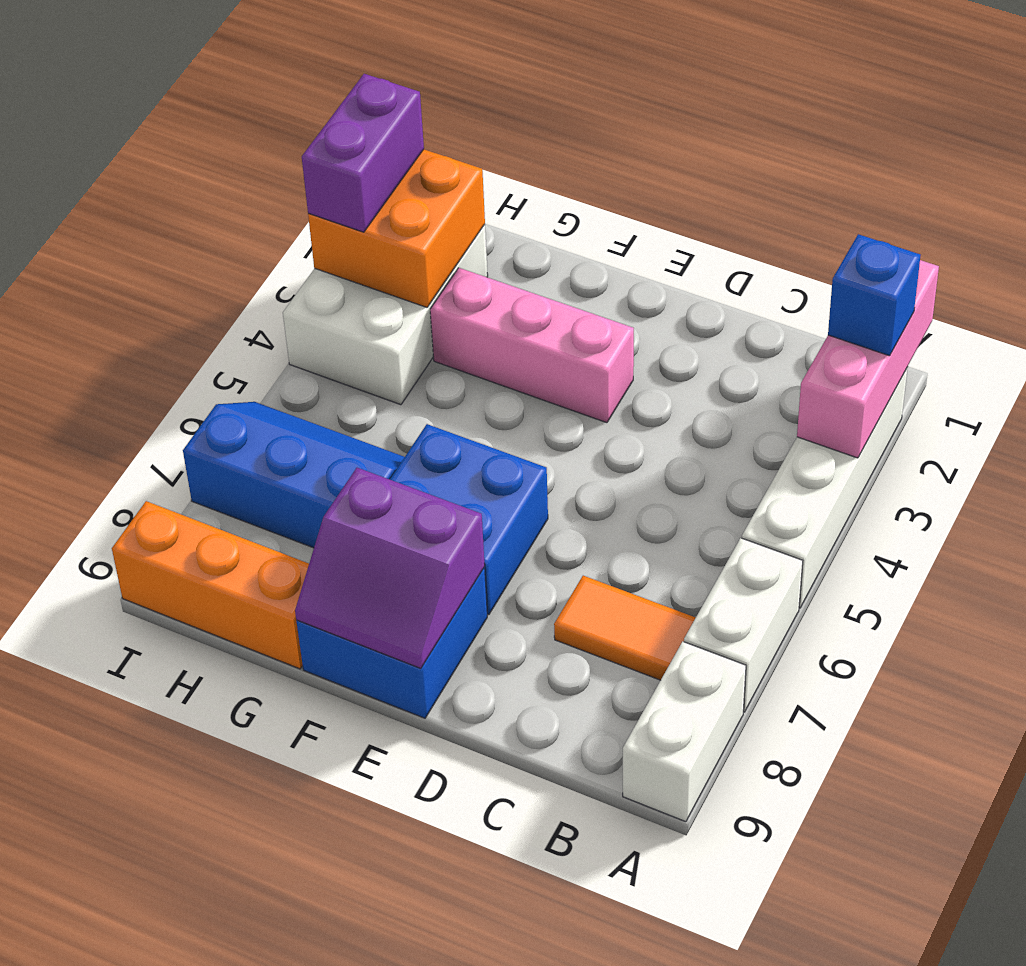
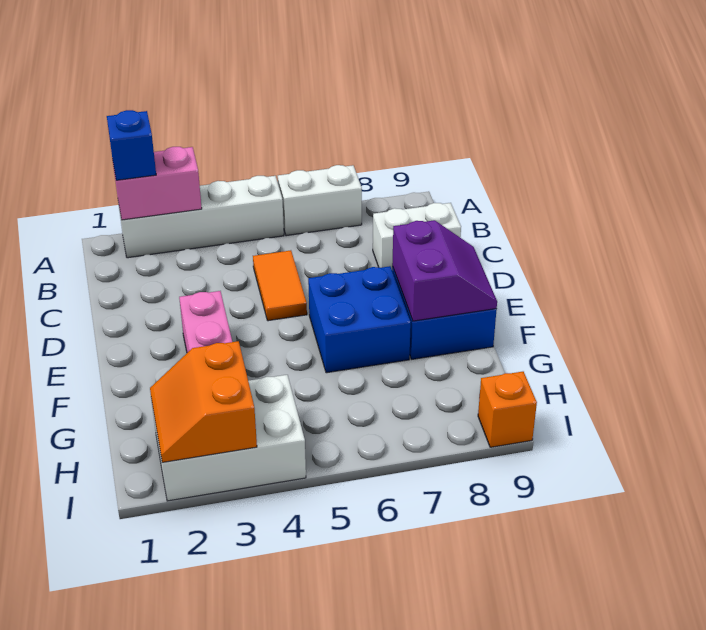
pink 1x3 brick [797,260,939,458] -> pink 1x2 brick [113,147,202,220]
white 1x2 brick [623,642,746,822] -> white 1x2 brick moved to [373,203,461,269]
orange 1x2 tile [554,576,696,680] -> orange 1x2 tile moved to [253,250,307,321]
blue 2x3 slope [183,402,405,548] -> none
orange 1x3 brick [112,501,309,669] -> orange 1x1 brick [478,372,537,447]
orange 2x2 brick [308,149,485,307] -> orange 2x2 slope [150,341,257,462]
purple 1x2 brick [302,74,424,232] -> none

